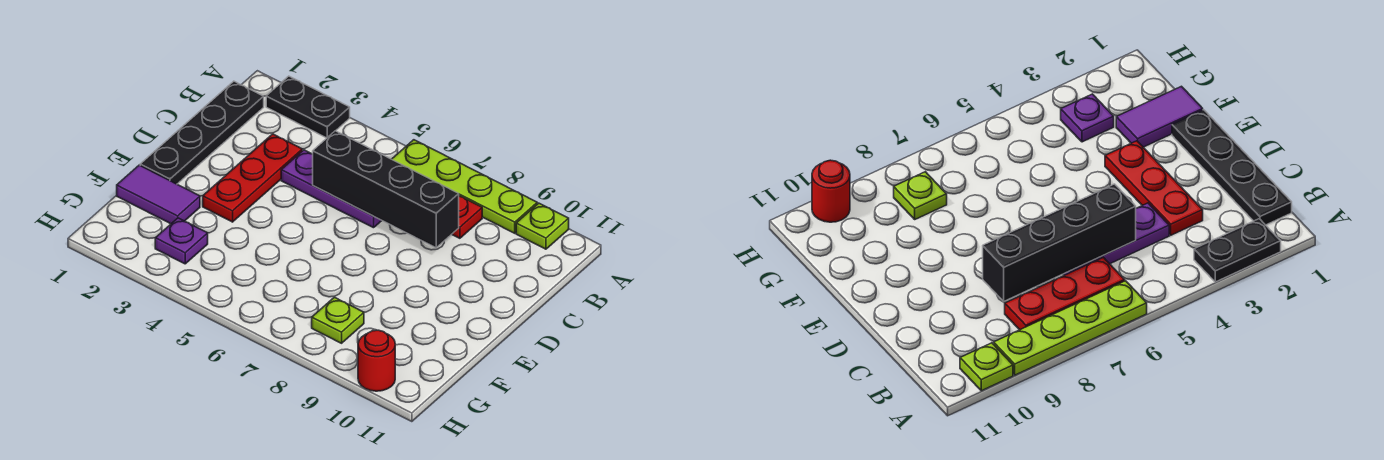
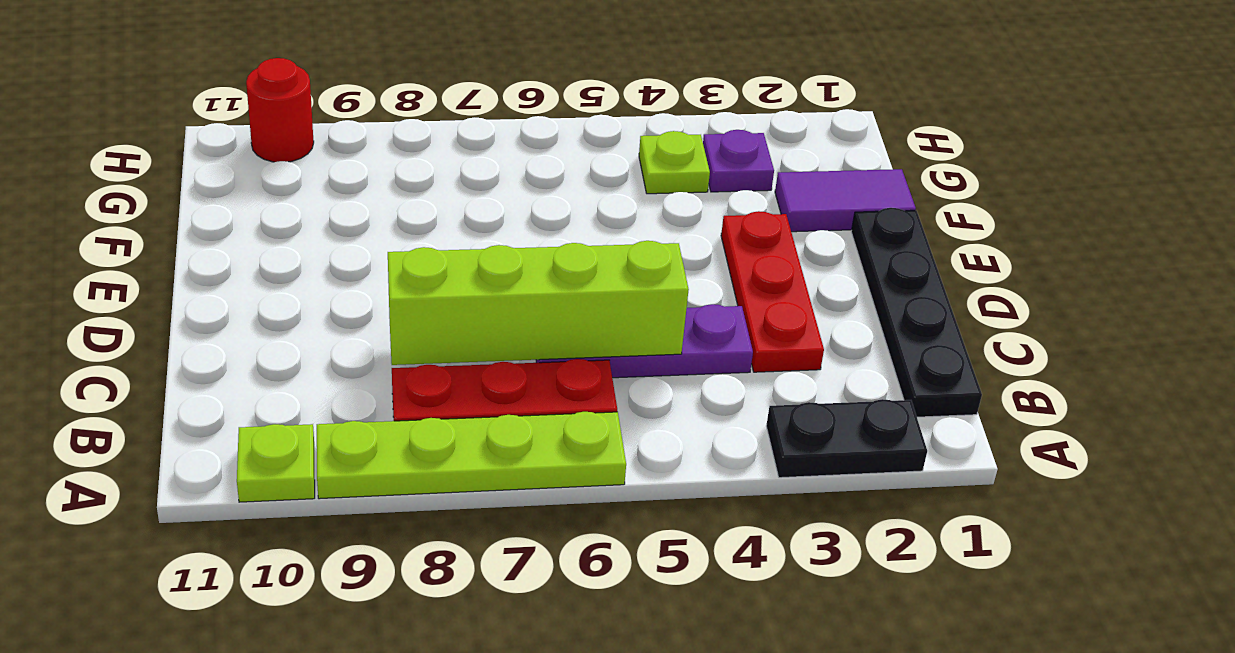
black 1x4 brick [313,131,459,248] -> lime 1x4 brick [388,241,689,365]
lime 1x1 plate [312,297,364,343] -> lime 1x1 plate moved to [639,131,710,194]

